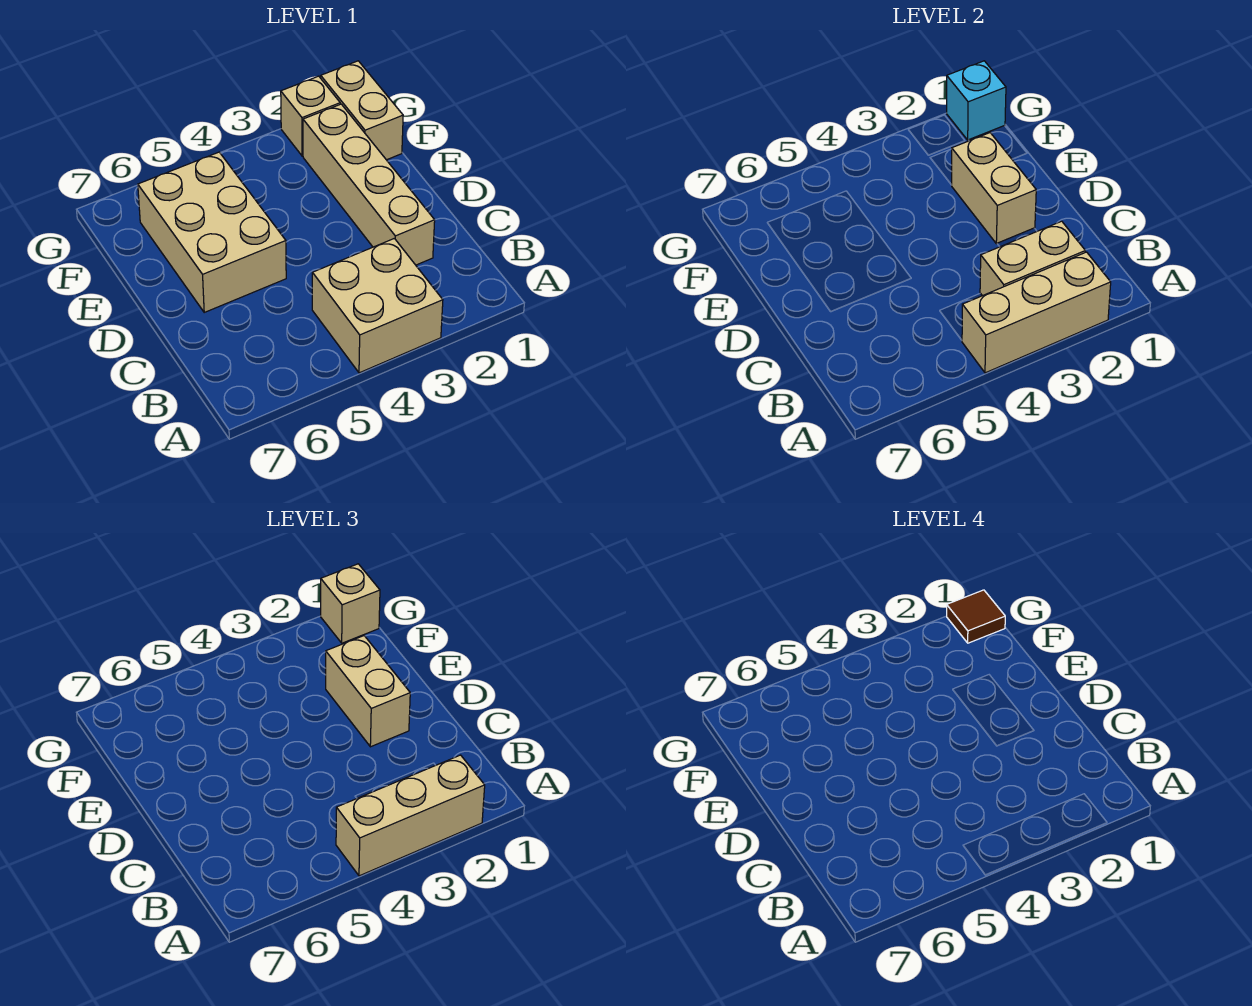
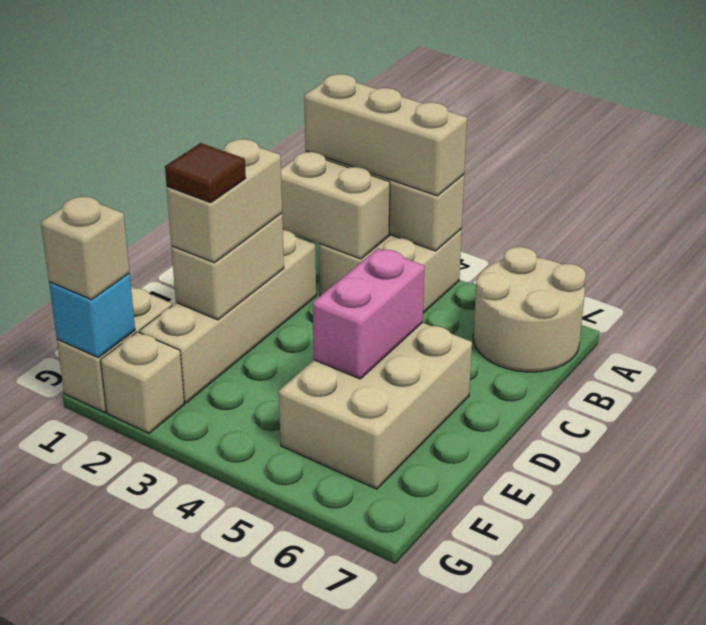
none -> tan 2x2 round brick [473,247,586,372]
none -> pink 1x2 brick [313,249,425,379]
brown 1x1 tile [947,590,1005,643] -> brown 1x1 tile moved to [165,143,246,203]

